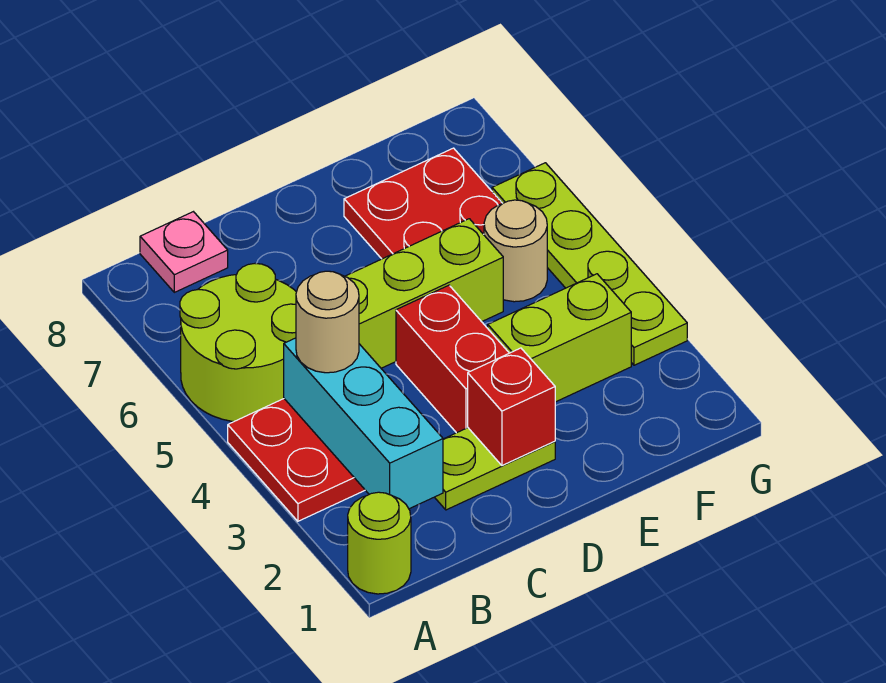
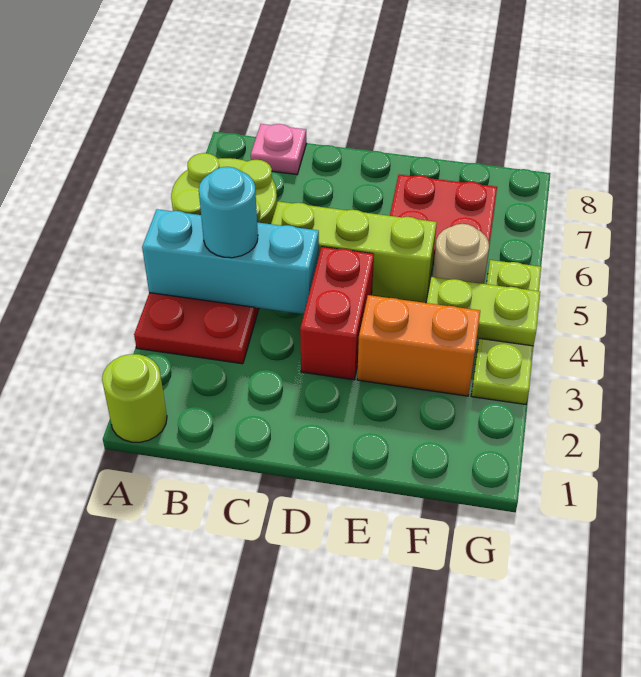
cyan 1x3 brick [284,338,443,509] -> cyan 1x3 brick turned to [142,209,319,314]
tan 1x1 round brick [296,271,359,373] -> cyan 1x1 round brick [199,167,258,258]
lime 1x2 plate [435,428,555,510] -> lime 1x2 plate moved to [427,277,540,346]
red 1x1 brick [468,348,555,465] -> none
lime 1x2 brick [488,274,631,402] -> orange 1x2 brick [357,295,480,396]
lime 1x4 plate [492,163,687,365] -> lime 1x3 plate [471,260,541,405]

